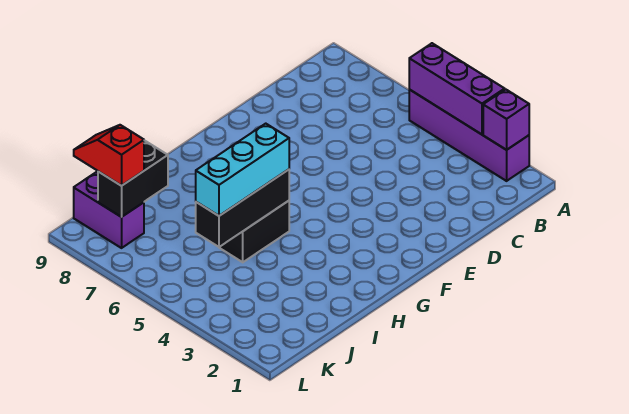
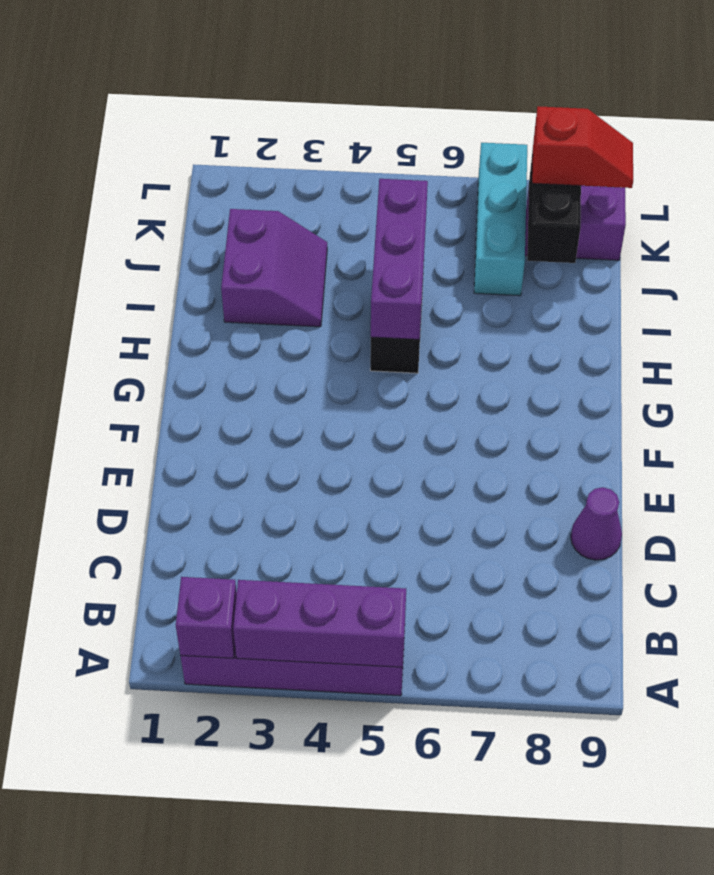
none -> purple 1x1 cone [571,487,622,560]
black 1x3 brick [196,170,289,247] -> purple 1x3 brick [371,179,428,339]
cyan 1x3 brick [196,124,289,216] -> cyan 1x3 brick moved to [474,143,527,296]
none -> purple 2x2 slope [221,209,327,327]

